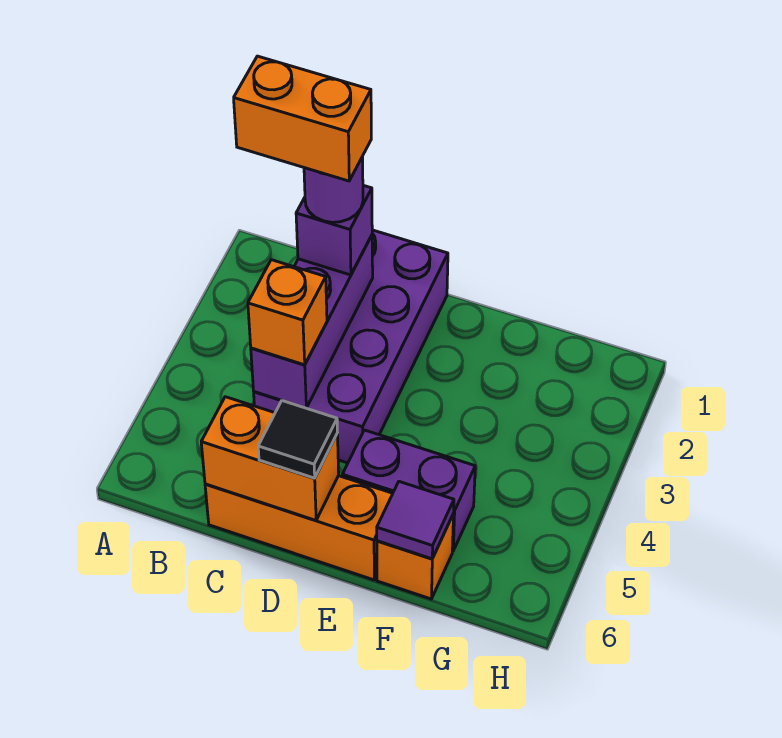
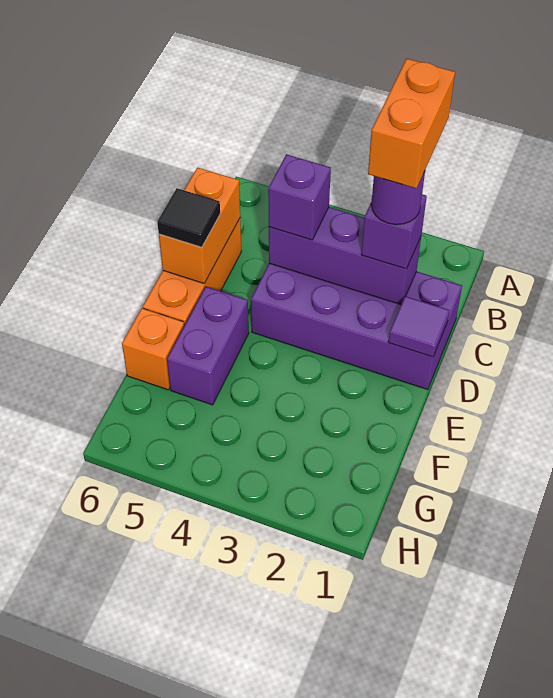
orange 1x1 brick [248,260,327,365] -> purple 1x1 brick [268,154,331,240]
purple 1x1 tile [377,482,454,559] -> purple 1x1 tile moved to [388,296,449,357]

